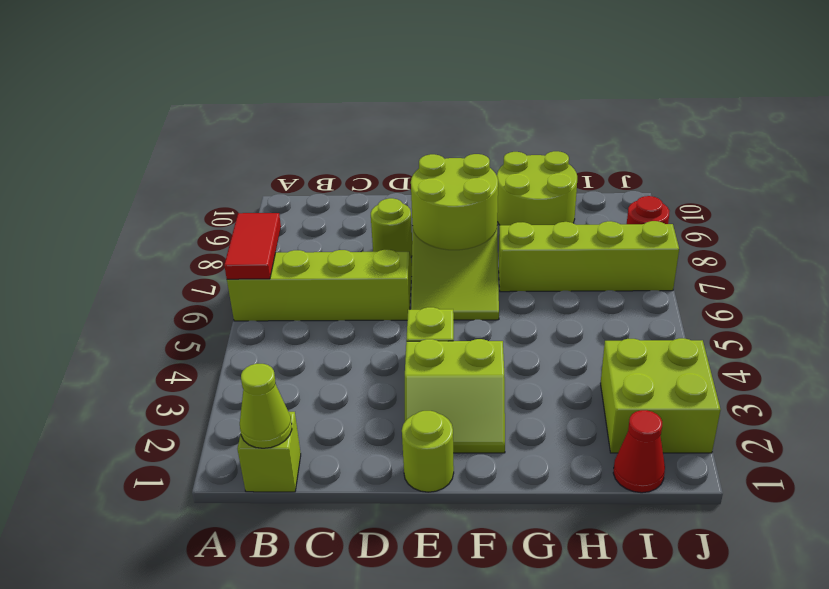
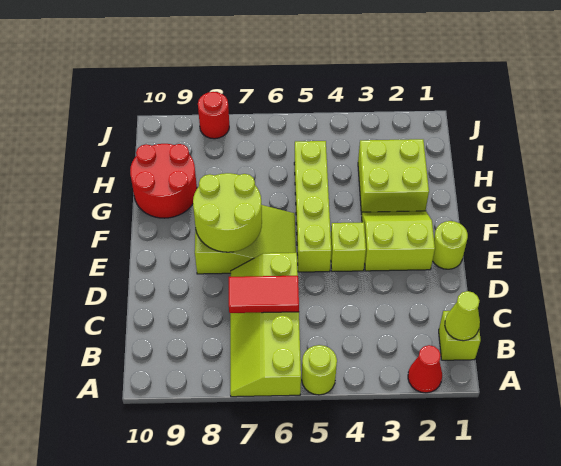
red 1x2 tile [224,213,281,279] -> red 1x2 tile moved to [229,276,299,313]
lime 1x1 round brick [371,198,412,257] -> lime 1x1 round brick moved to [302,345,337,395]
lime 2x2 slope [405,339,505,453] -> lime 2x2 slope turned to [362,211,435,271]
lime 1x4 brick [499,221,679,292] -> lime 1x4 brick moved to [294,141,331,272]
lime 2x2 round brick [497,151,577,225] -> red 2x2 round brick [130,144,197,218]
red 1x1 cone [613,410,665,493] -> red 1x1 cone moved to [408,345,442,393]
lime 2x2 brick [600,338,721,453] -> lime 2x2 brick moved to [358,139,429,214]

